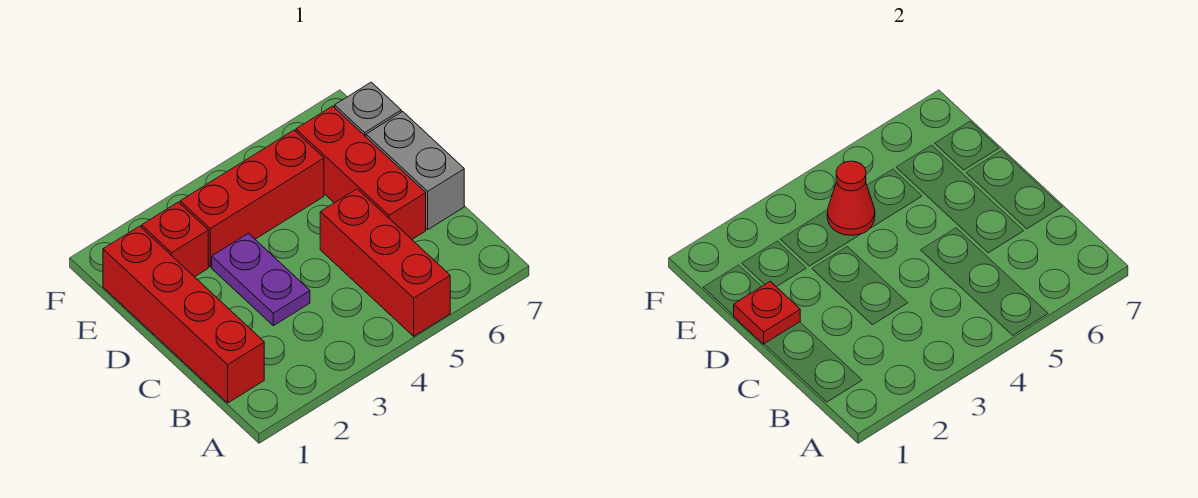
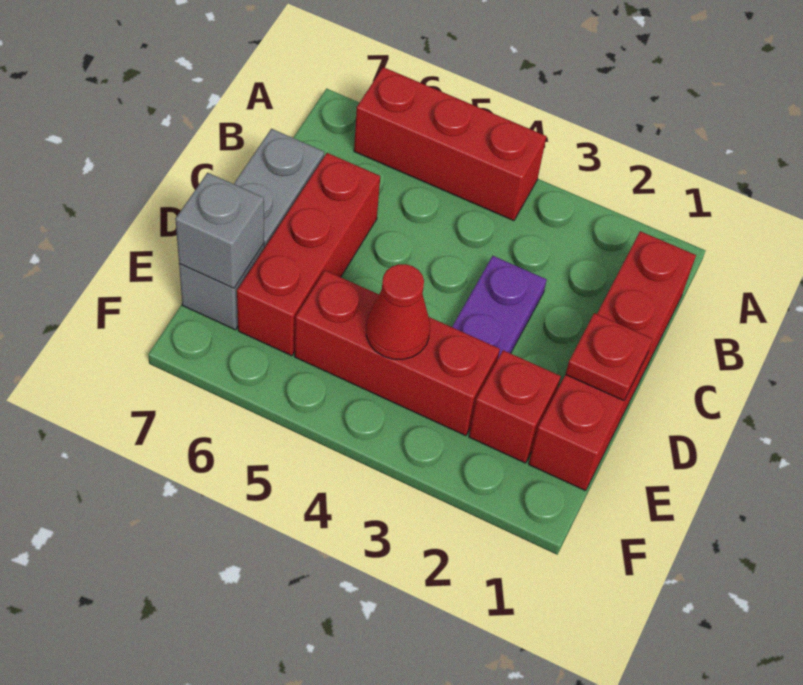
red 1x3 brick [320,189,450,336] -> red 1x3 brick turned to [354,67,546,221]
none -> grey 1x1 brick [175,173,264,288]

